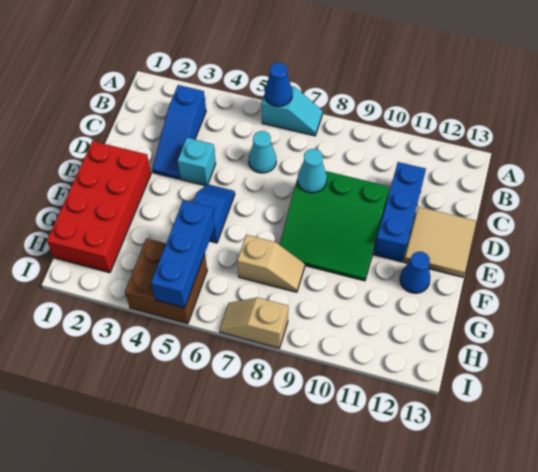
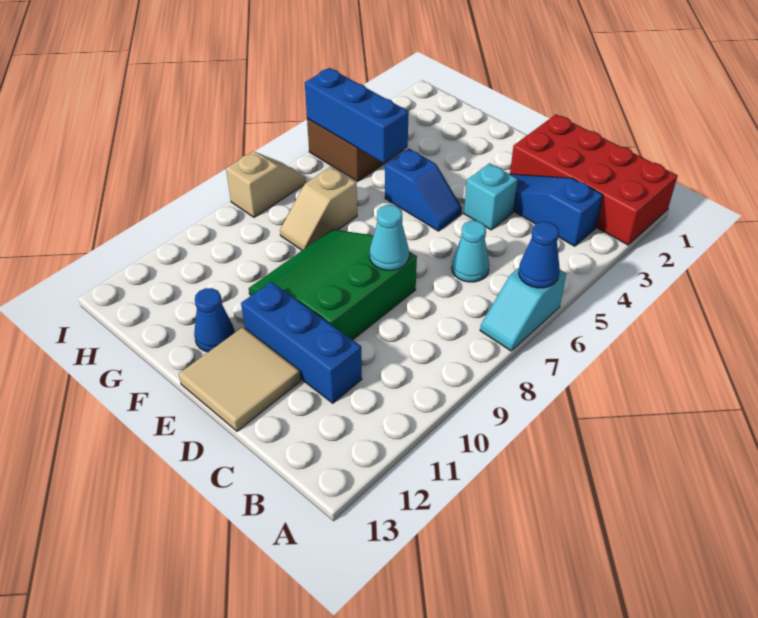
red 2x4 brick [47,141,151,273] -> red 2x4 brick moved to [510,114,678,245]

